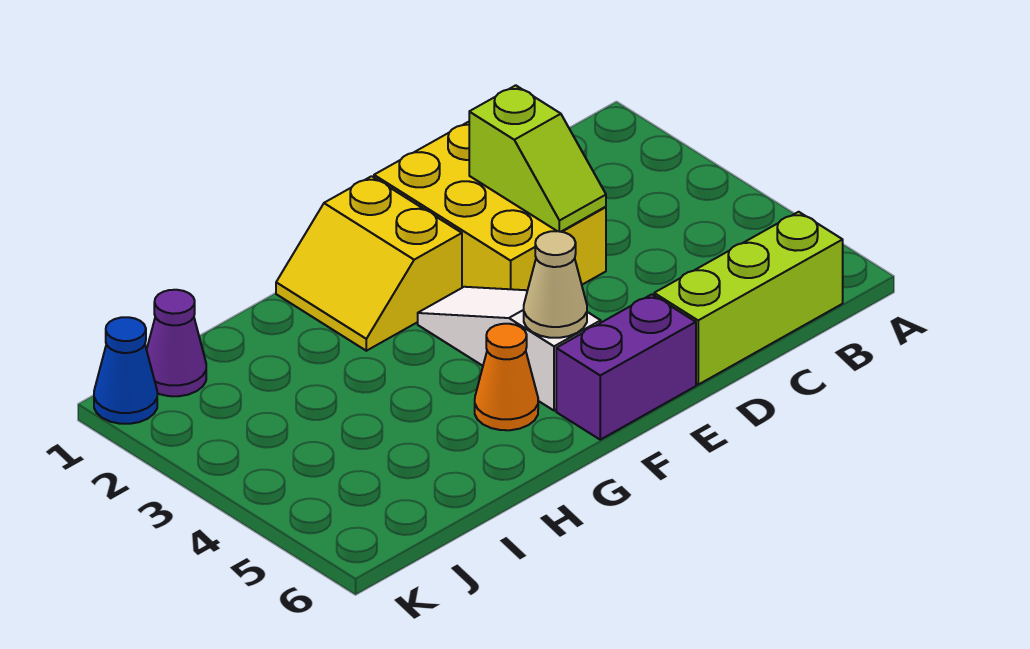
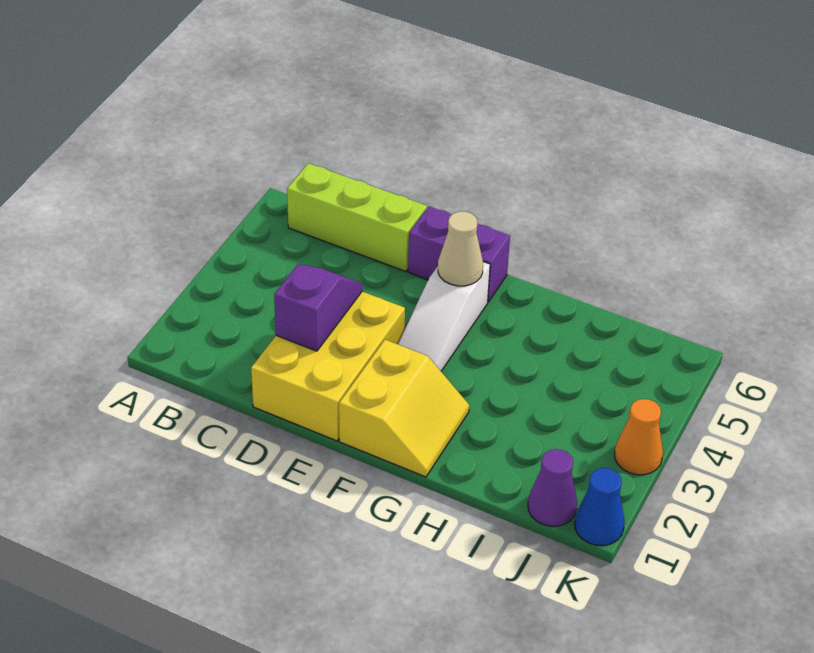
lime 1x2 slope [469,85,606,232] -> purple 1x2 slope [274,264,362,351]
orange 1x1 cone [475,324,538,430] -> orange 1x1 cone moved to [615,399,663,475]

